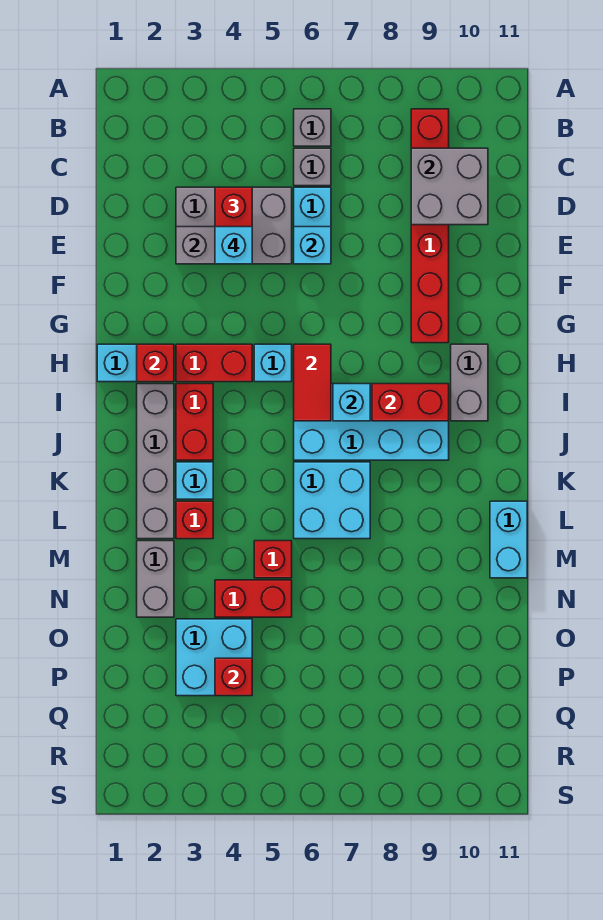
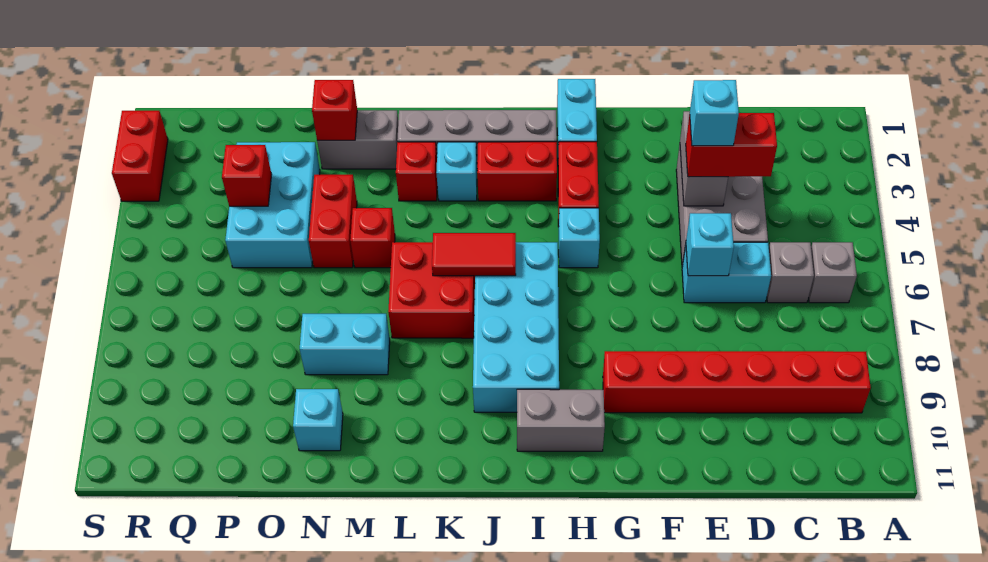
grey 2x2 brick [411,148,488,225] -> none
red 1x1 brick [137,344,174,382] -> red 1x1 brick moved to [312,80,357,140]
red 1x2 tile [294,344,331,421] -> red 1x2 tile moved to [432,233,516,276]
cyan 1x1 brick [333,384,370,421] -> cyan 1x1 brick moved to [293,389,343,451]
red 1x2 brick [372,384,449,421] -> red 1x2 brick moved to [112,111,168,201]
cyan 2x2 brick [294,462,370,539] -> red 2x2 brick [388,242,475,338]
cyan 1x2 brick [490,501,527,578] -> cyan 1x2 brick moved to [300,314,390,375]
cyan 2x2 brick [176,619,252,696] -> cyan 2x3 brick [225,142,320,268]

